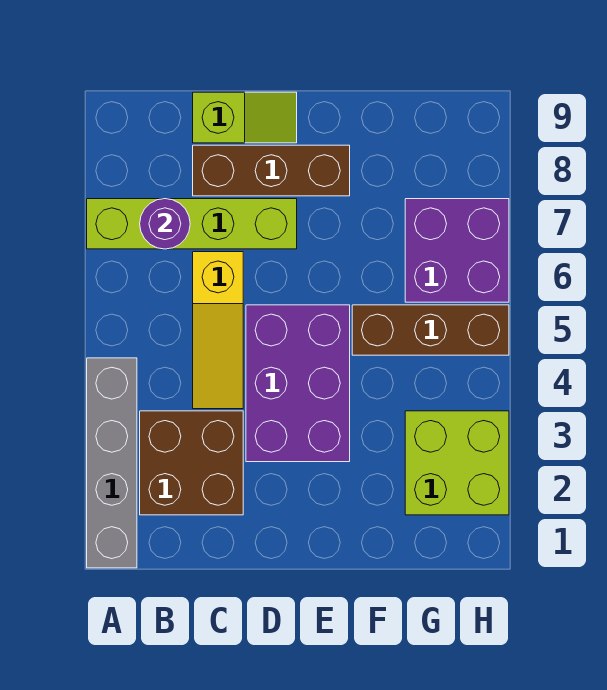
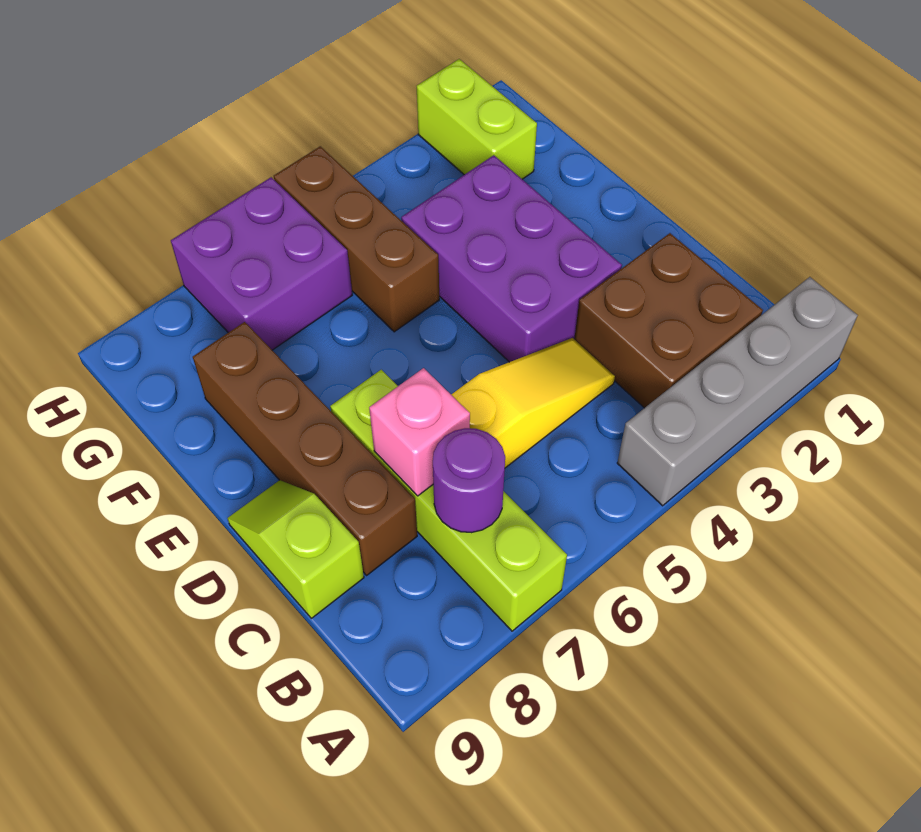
none -> pink 1x1 brick [369,368,470,496]
brown 1x3 brick [193,145,350,196] -> brown 1x4 brick [193,322,417,575]
purple 2x3 brick [246,305,350,462] -> purple 2x3 brick turned to [401,155,622,362]
lime 2x2 brick [405,411,509,515] -> lime 1x2 brick [417,59,537,179]

